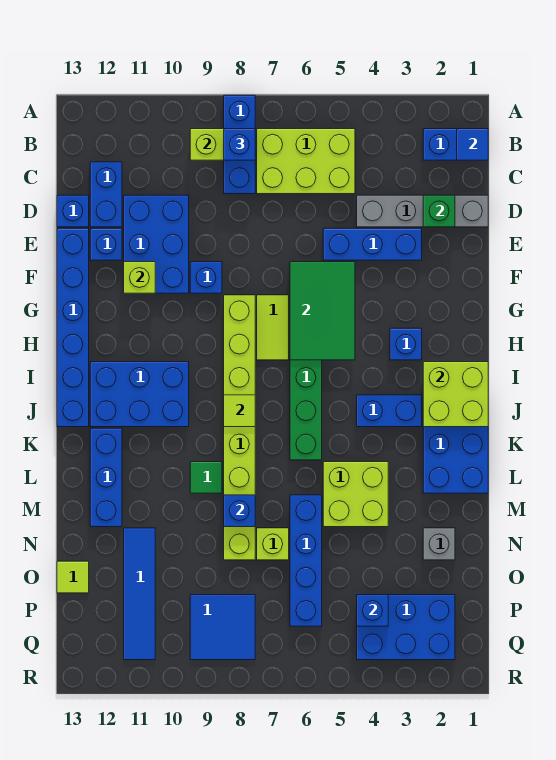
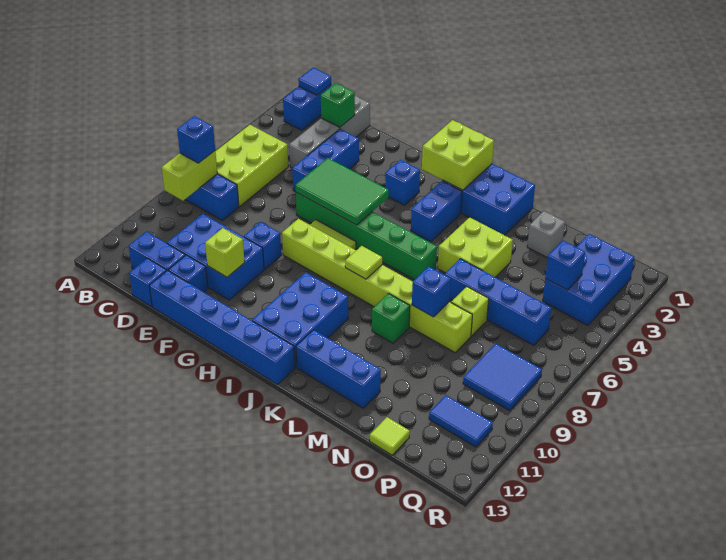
green 1x1 tile [190,462,222,493] -> green 1x1 brick [372,294,410,343]
blue 1x4 tile [124,528,155,660] -> blue 1x2 tile [429,395,493,447]

